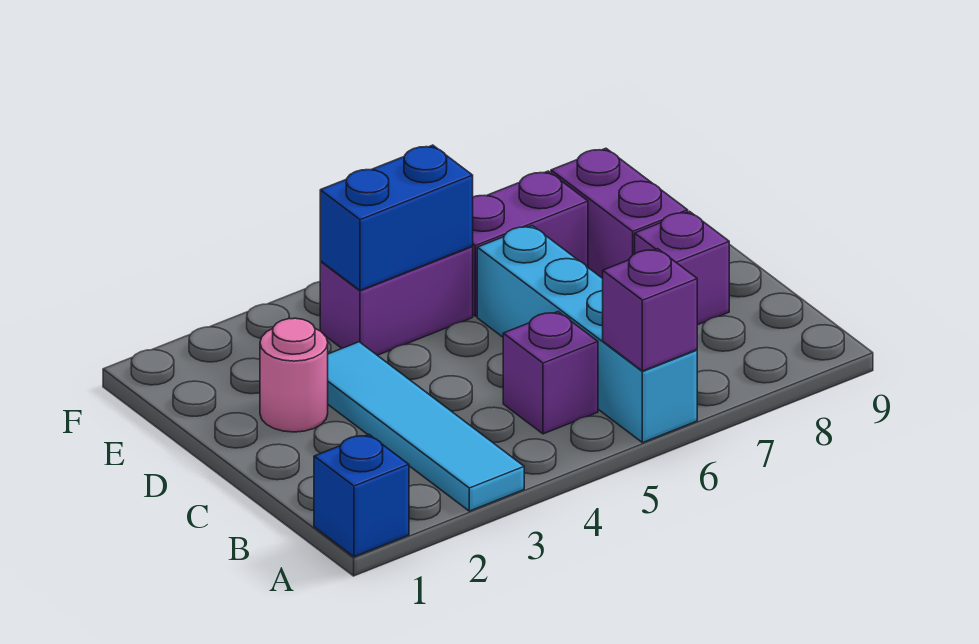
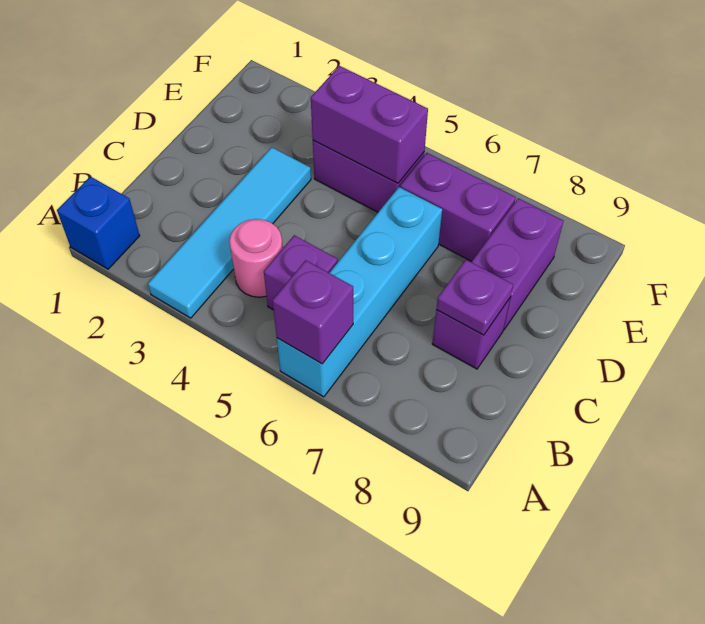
none -> purple 1x1 plate [436,260,513,335]
pink 1x1 round brick [260,318,328,432] -> pink 1x1 round brick moved to [229,219,283,297]
blue 1x2 brick [320,145,473,290] -> purple 1x2 brick [311,66,428,183]

